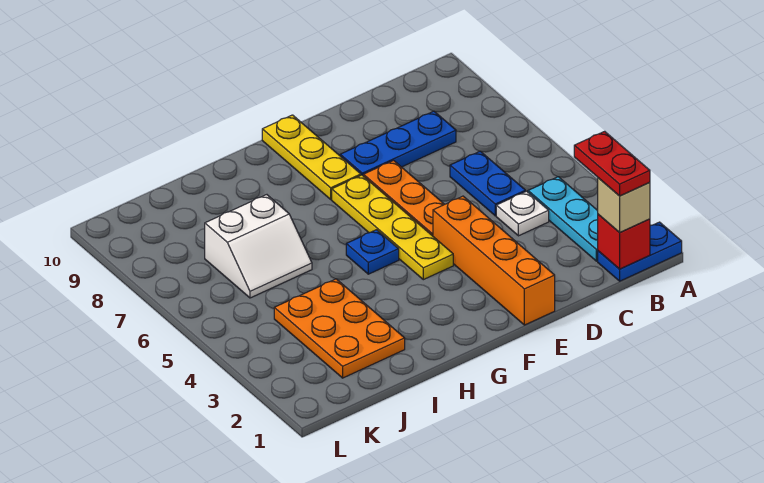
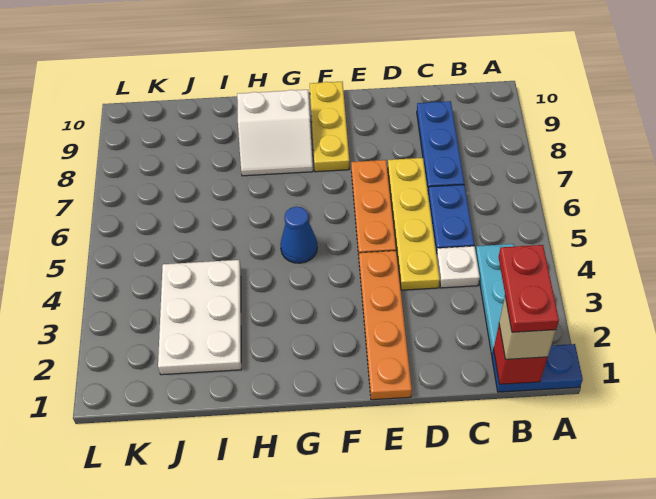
blue 1x3 plate [340,111,456,175] -> blue 1x3 plate turned to [417,101,464,190]
orange 1x4 brick [433,196,555,325] -> orange 1x4 plate [359,251,412,400]
yellow 1x4 plate [332,175,453,280] -> yellow 1x4 plate moved to [388,158,440,290]
blue 1x1 plate [346,230,399,274] -> blue 1x1 cone [280,207,317,263]
orange 2x3 plate [274,279,405,378] -> white 2x3 plate [158,260,241,375]
white 2x2 slope [205,195,312,298] -> white 2x2 slope moved to [237,90,313,176]

